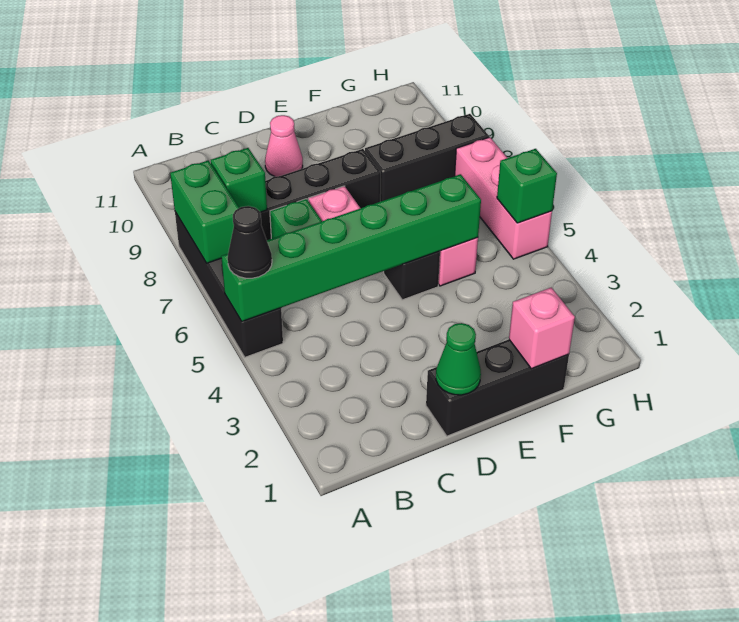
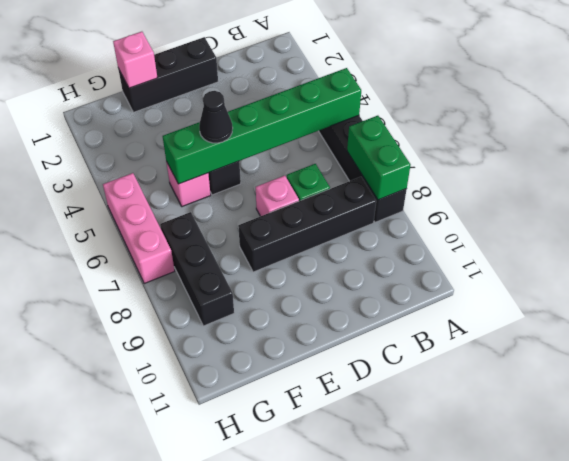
black 1x1 cone [228,206,272,278] -> black 1x1 cone moved to [199,91,233,143]
green 1x1 brick [211,148,267,212] -> none
green 1x1 cone [436,323,481,395] -> none
pink 1x1 cone [265,115,303,177] -> none
black 1x3 brick [365,114,489,201] -> black 1x3 brick turned to [160,212,234,326]
green 1x1 brick [497,149,557,223] -> none

